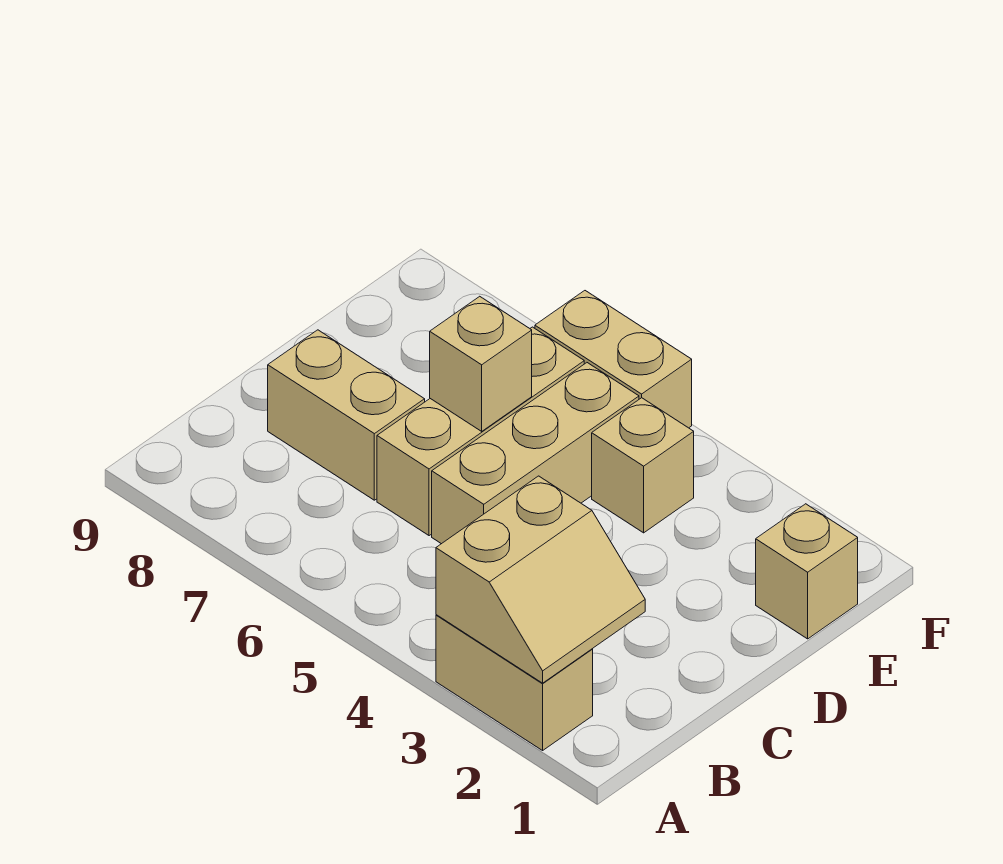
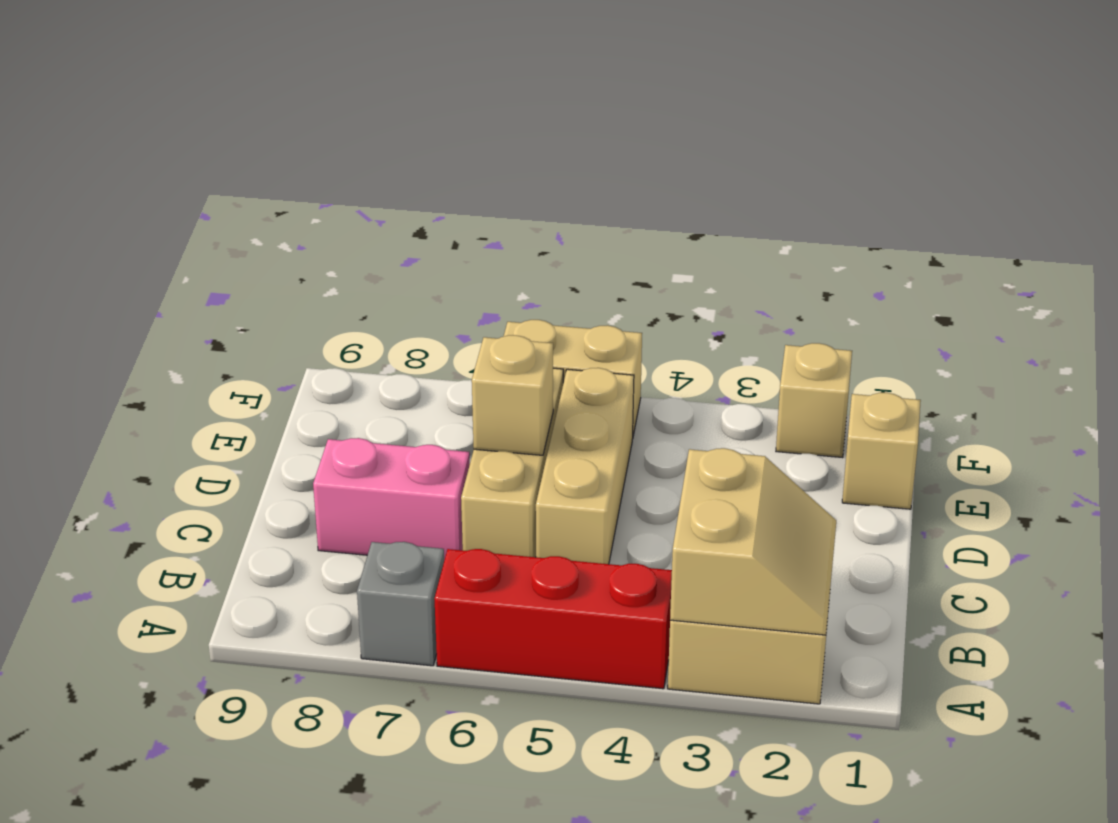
none -> red 1x3 brick [434,549,672,689]
none -> grey 1x1 brick [357,542,444,666]
tan 1x2 brick [268,330,425,500] -> pink 1x2 brick [313,438,470,560]
tan 1x1 brick [592,398,694,533] -> tan 1x1 brick moved to [776,343,852,458]

